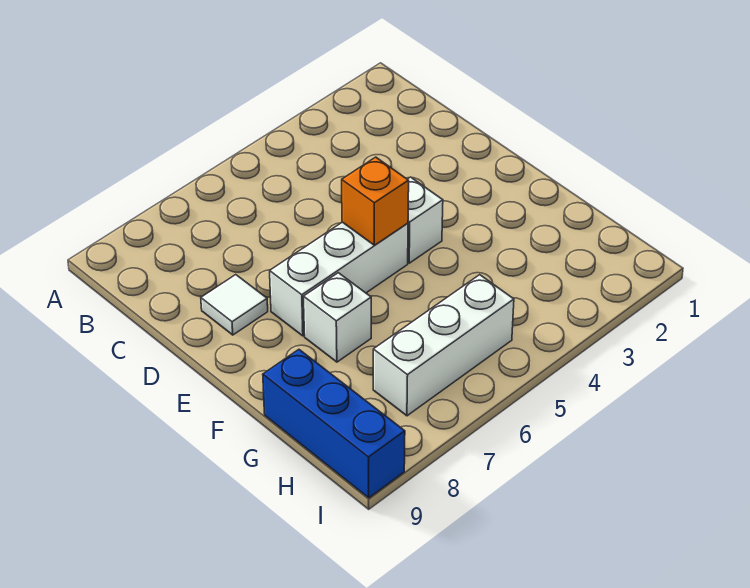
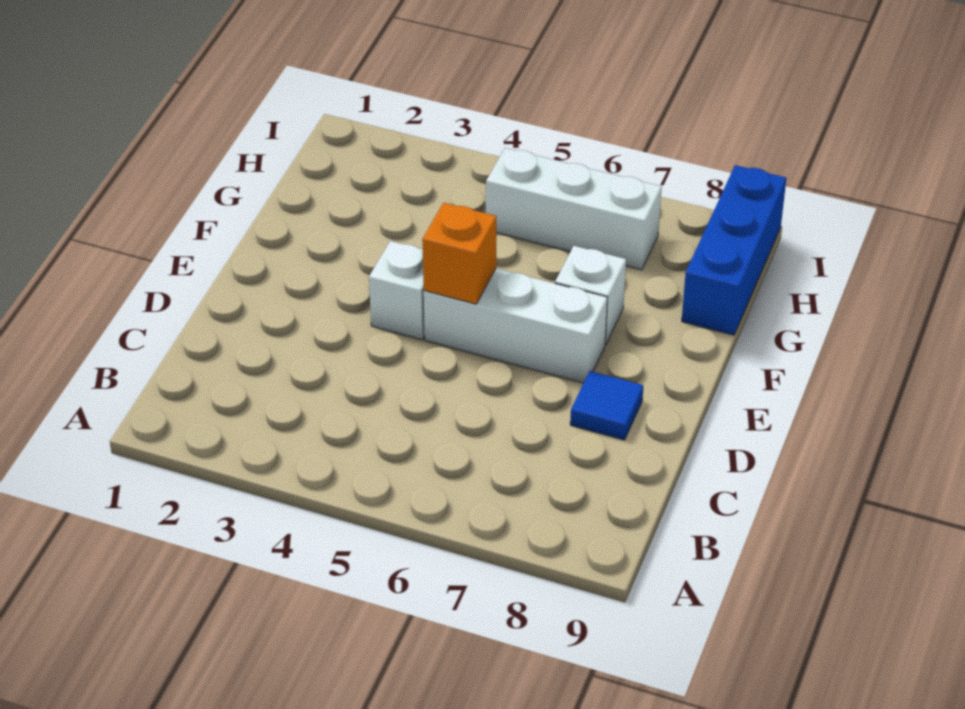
white 1x1 tile [201,275,268,335] -> blue 1x1 tile [570,371,643,440]

